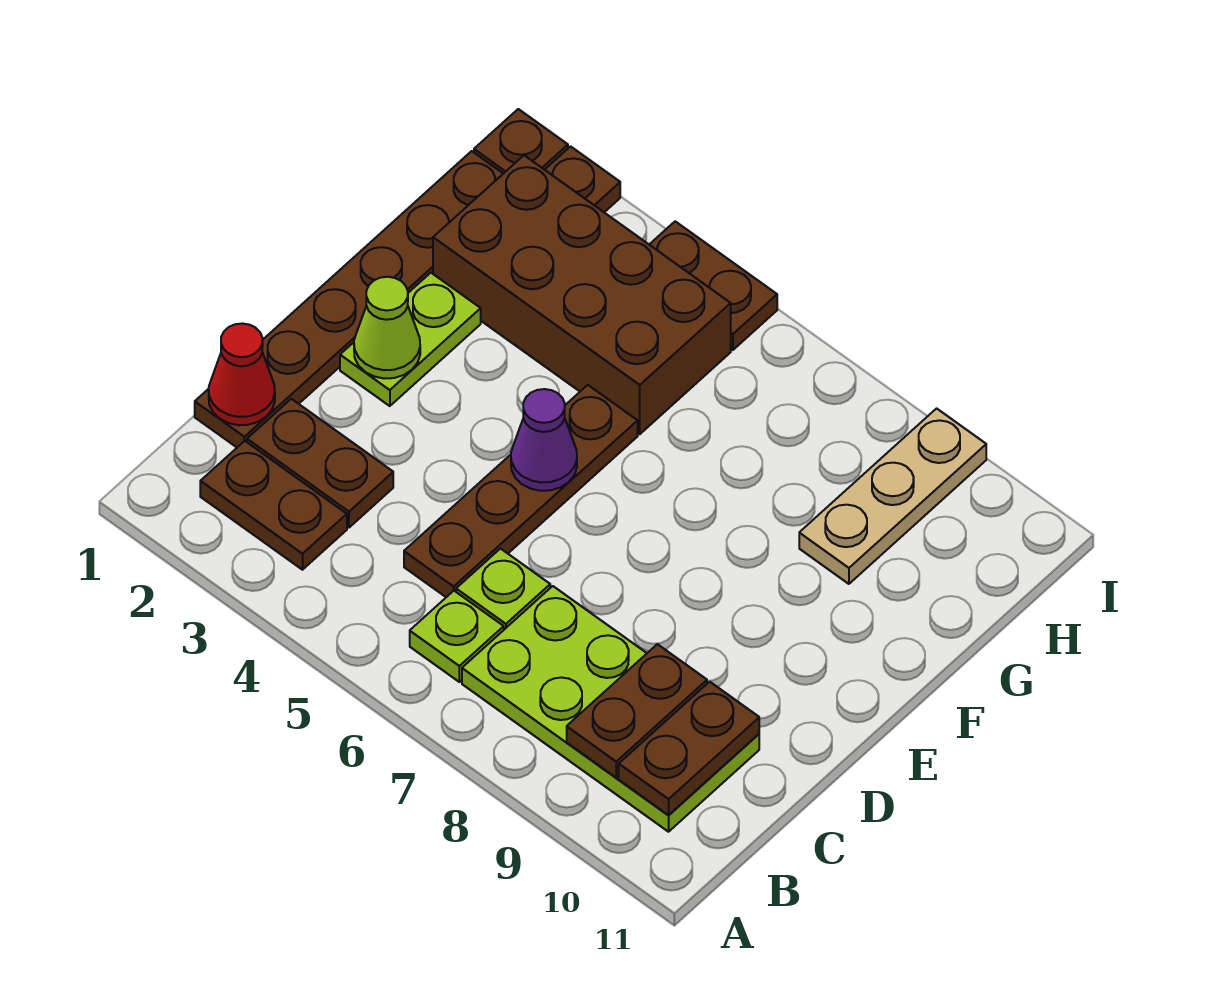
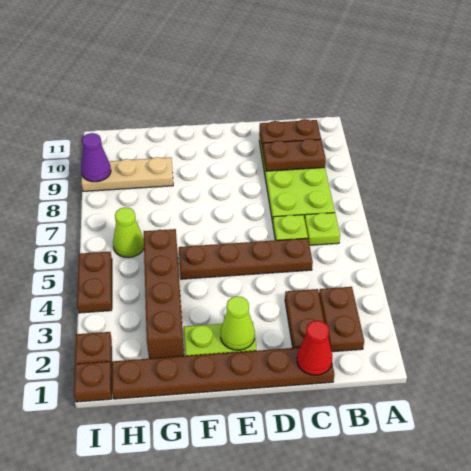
purple 1x1 cone [511,389,577,491] -> purple 1x1 cone moved to [81,133,111,182]
brown 2x4 brick [433,155,731,434] -> brown 1x4 brick [144,229,184,359]
none -> lime 1x1 cone [113,207,144,258]

